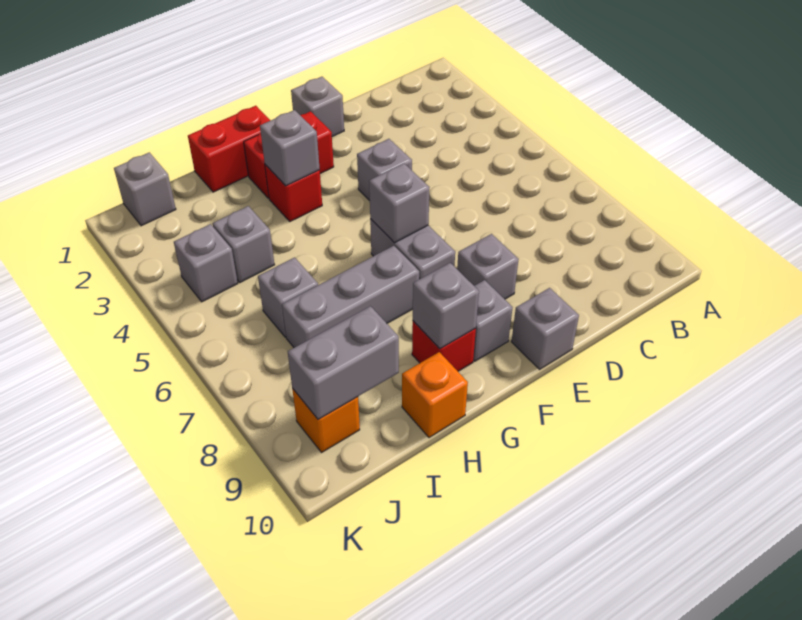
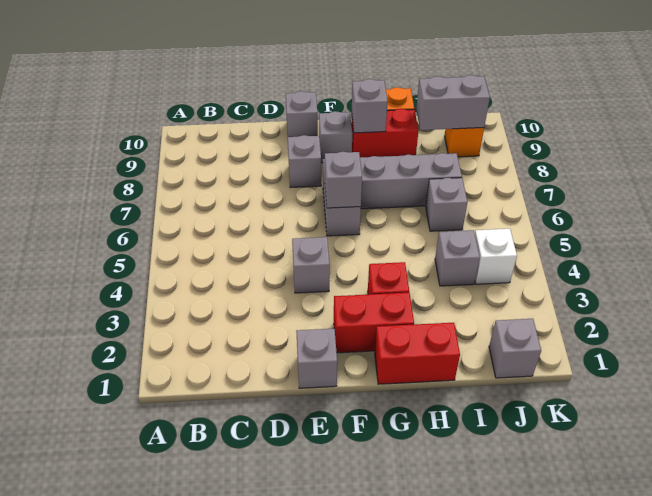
grey 1x1 brick [260,110,320,186] -> none
red 1x1 brick [412,321,476,371] -> red 1x2 brick [351,109,418,157]
grey 1x1 brick [174,224,238,302] -> white 1x1 brick [475,229,517,284]

